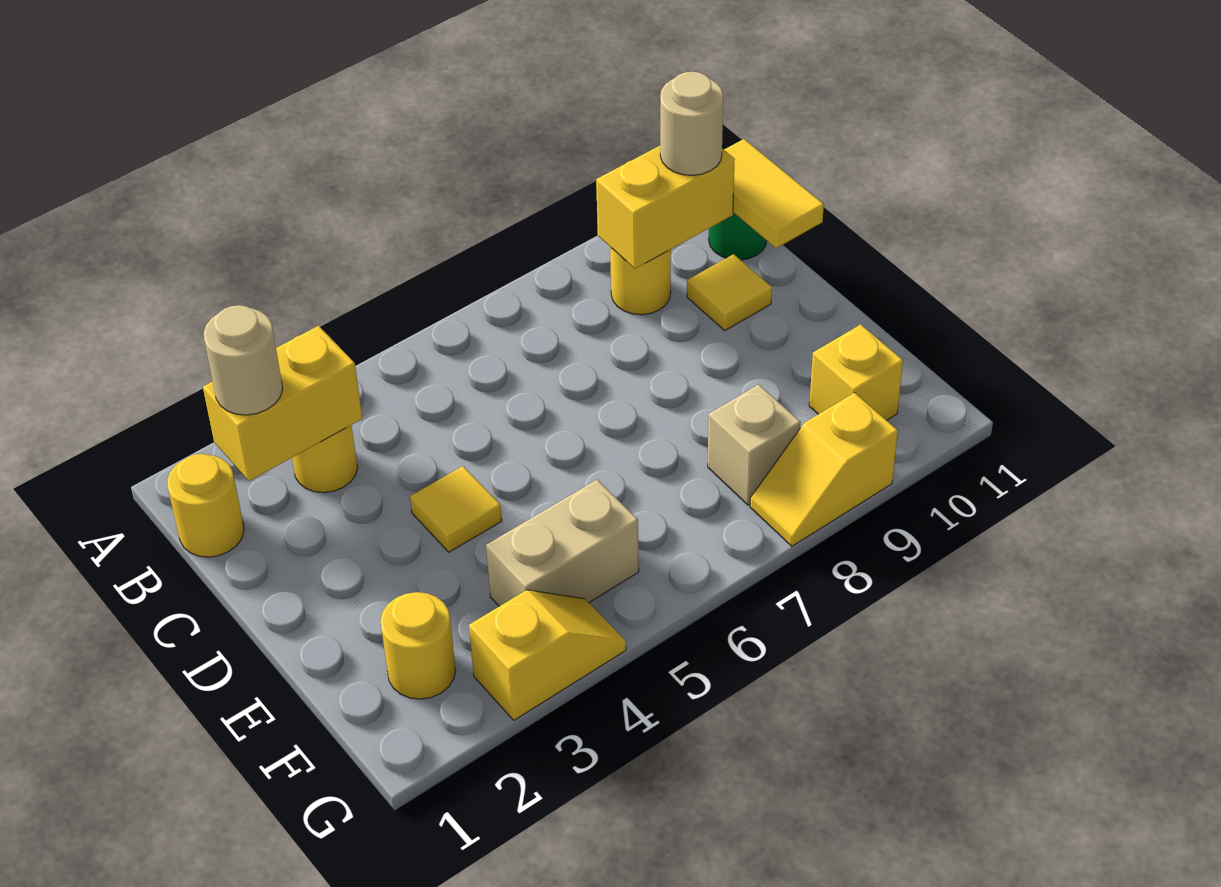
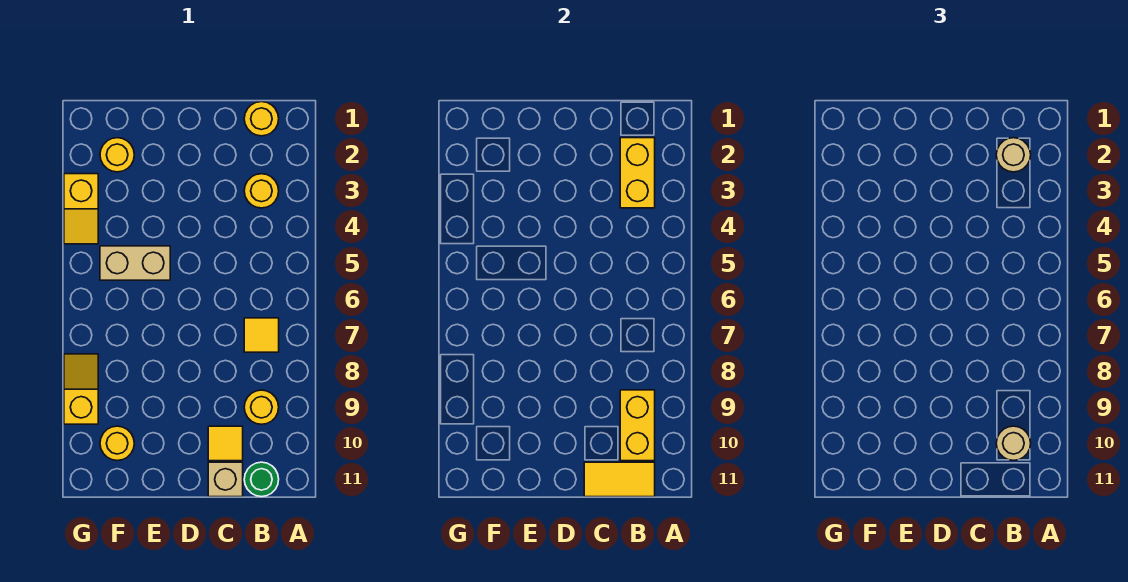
yellow 1x1 tile [410,466,502,552] -> yellow 1x1 tile moved to [244,318,279,352]
tan 1x2 brick [486,480,639,606] -> tan 1x2 brick turned to [100,246,170,280]
tan 1x1 brick [708,384,801,505] -> tan 1x1 brick moved to [208,462,243,497]
yellow 1x1 brick [809,324,903,420] -> yellow 1x1 round brick [100,426,134,461]

